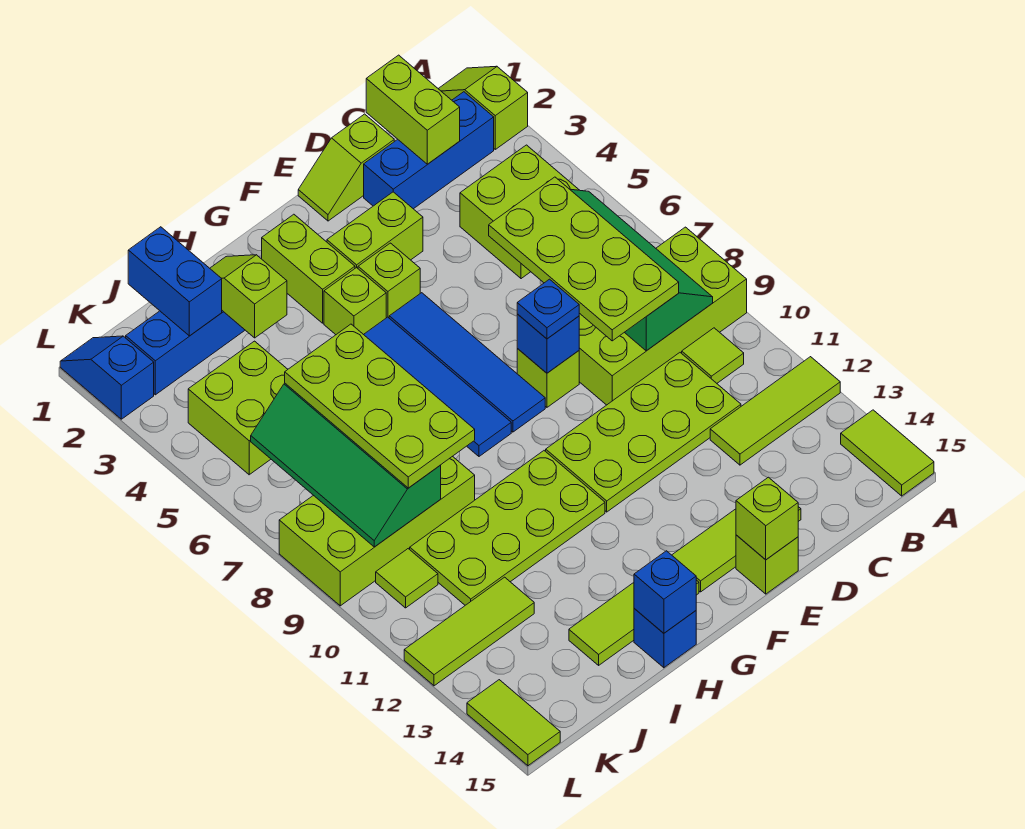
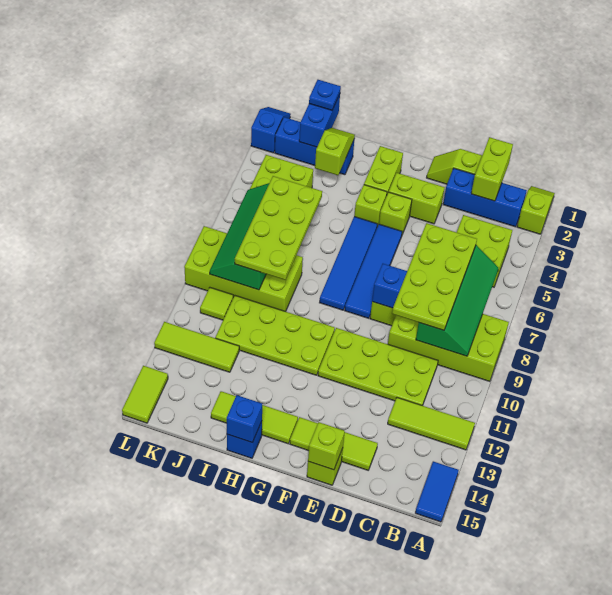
lime 1x2 tile [841,410,934,496] -> blue 1x2 tile [415,461,459,522]
lime 1x1 tile [682,328,744,383] -> none
blue 1x1 plate [517,279,579,339] -> blue 1x1 plate moved to [309,80,341,110]

